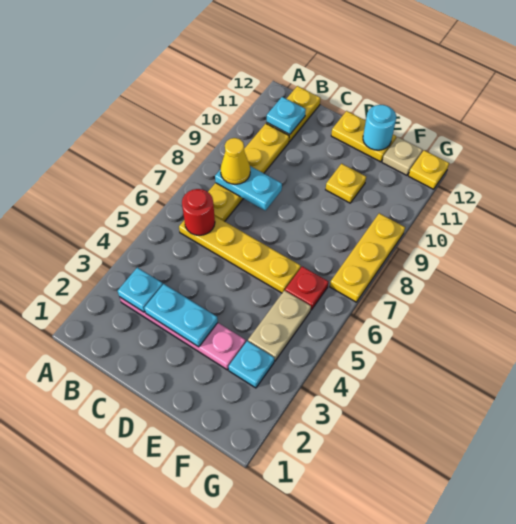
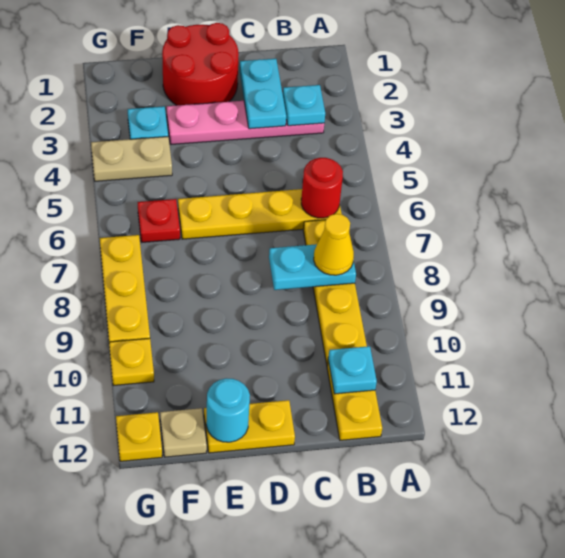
cyan 1x2 plate [144,284,218,347] -> cyan 1x2 plate turned to [240,59,286,129]
none -> red 2x2 round brick [162,23,239,105]
yellow 1x1 plate [326,164,366,203] -> yellow 1x1 plate moved to [109,338,154,386]
tan 1x2 plate [248,291,311,361] -> tan 1x2 plate turned to [91,137,172,181]

